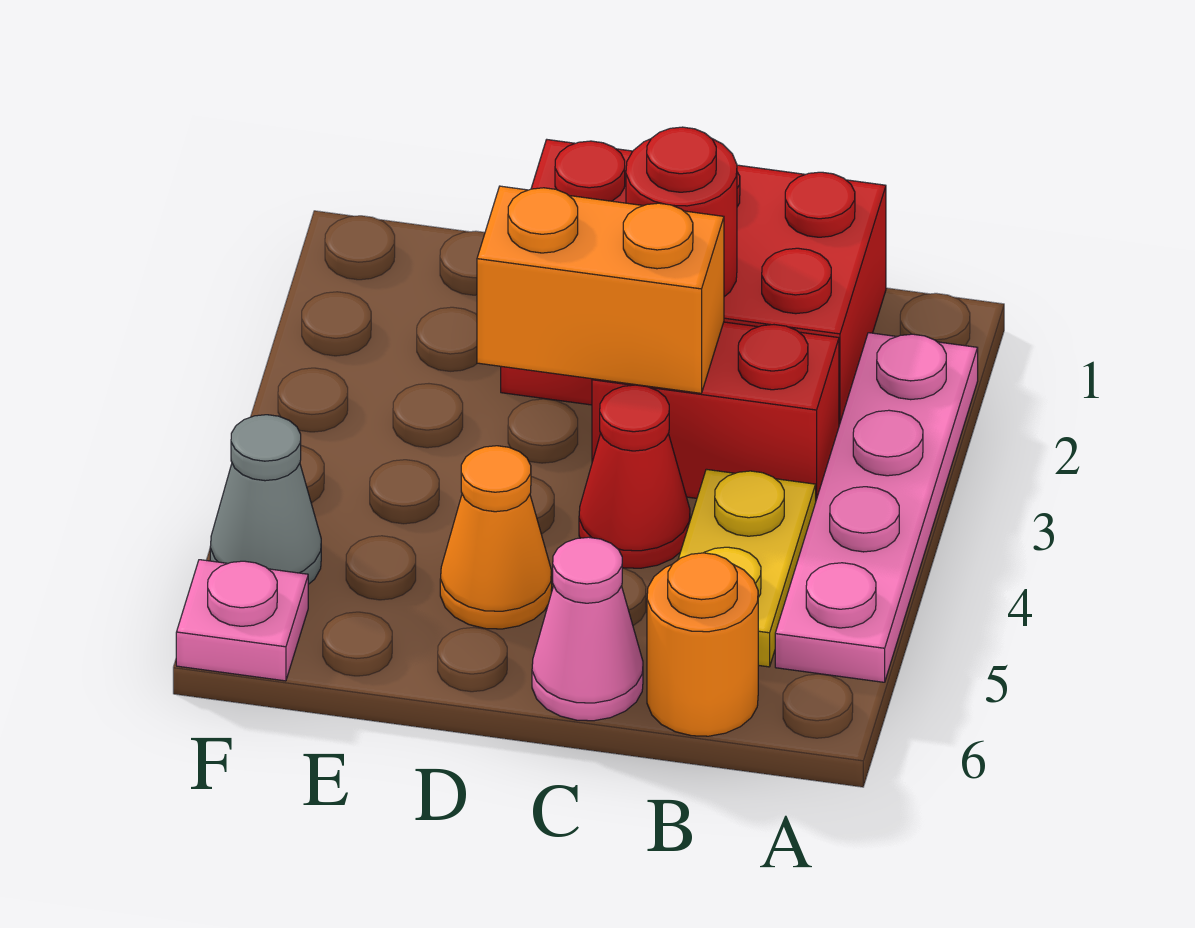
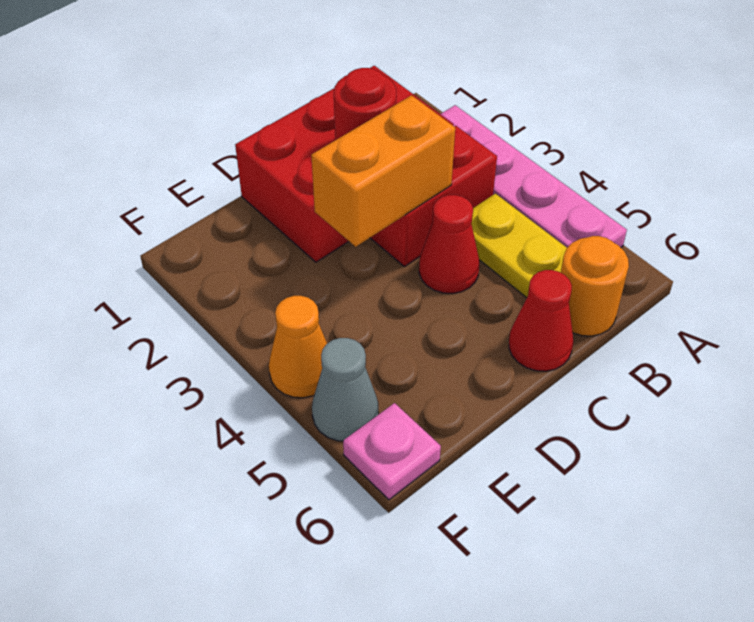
pink 1x1 cone [532,537,643,721] -> red 1x1 cone [509,270,573,371]
orange 1x1 cone [440,446,552,629] -> orange 1x1 cone moved to [269,296,327,398]

